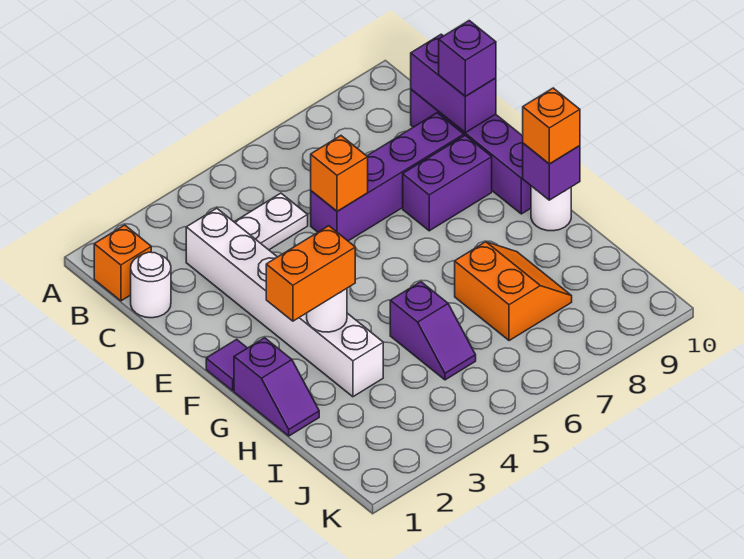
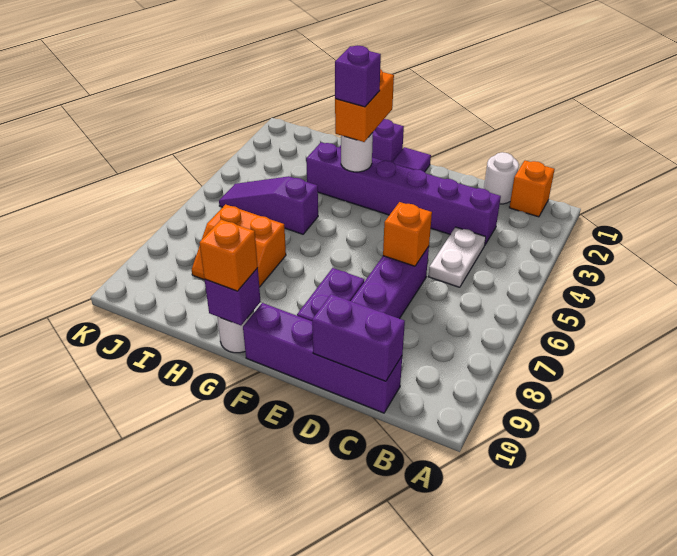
white 1x6 brick [186,208,383,397] -> purple 1x6 brick [306,142,501,245]
purple 1x1 brick [439,21,496,96] -> purple 1x1 brick moved to [335,46,381,107]
purple 1x2 slope [390,282,476,380] -> purple 1x3 slope [219,176,318,234]

